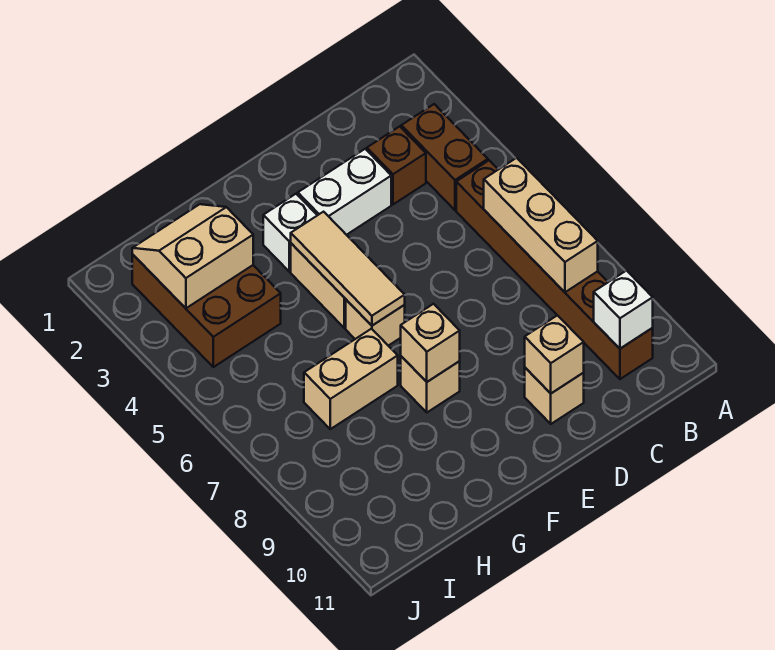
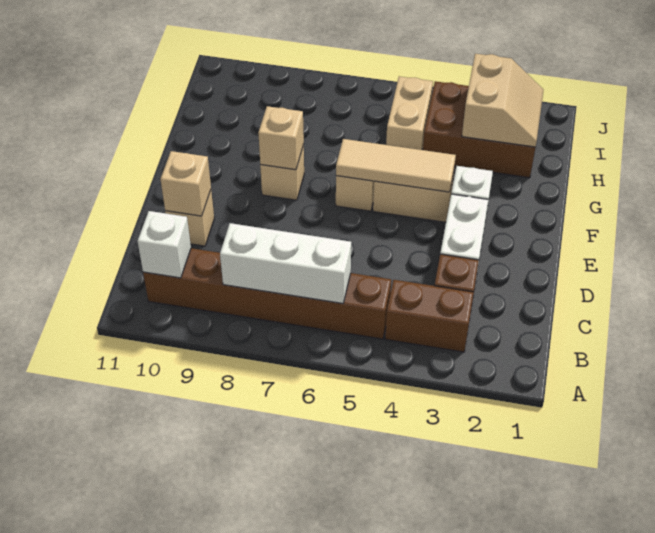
tan 1x3 brick [484,158,598,292] -> white 1x3 brick [220,223,351,303]
tan 1x2 brick [304,329,398,429] -> tan 1x2 brick moved to [386,77,433,150]

